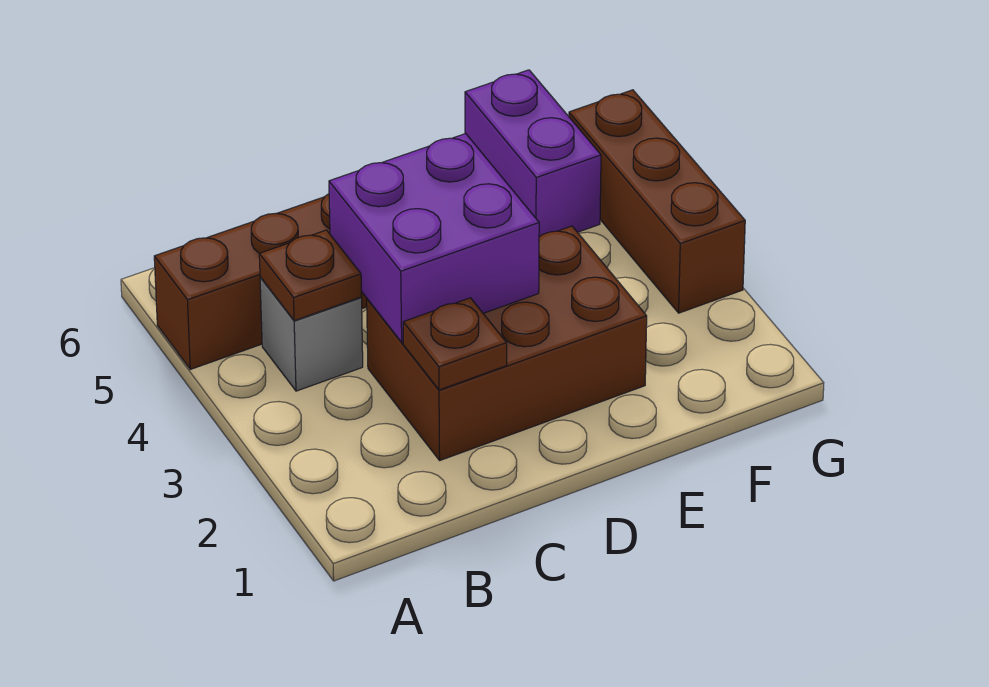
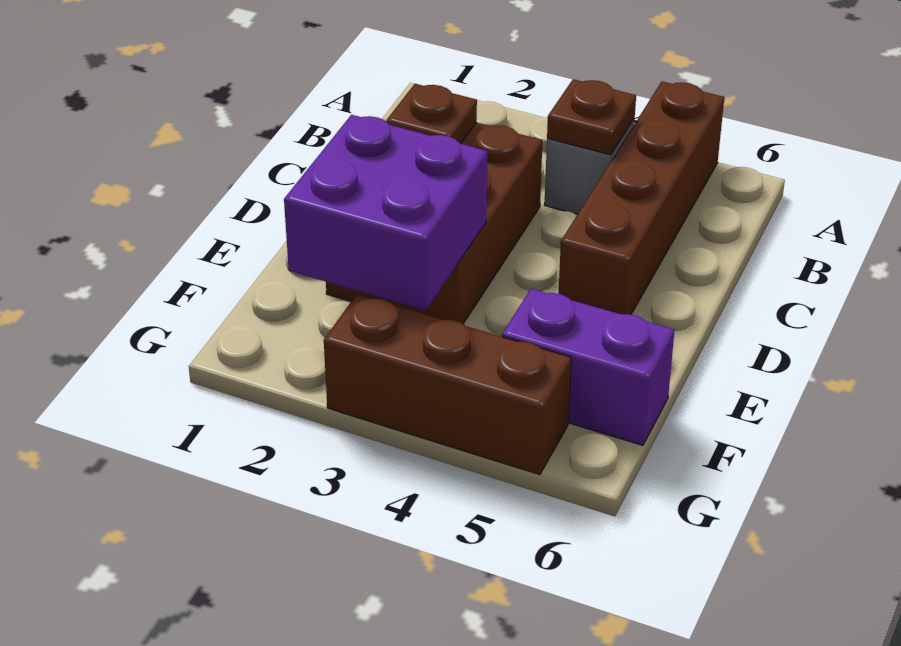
purple 2x2 brick [329,134,539,342] -> purple 2x2 brick moved to [284,115,487,311]

